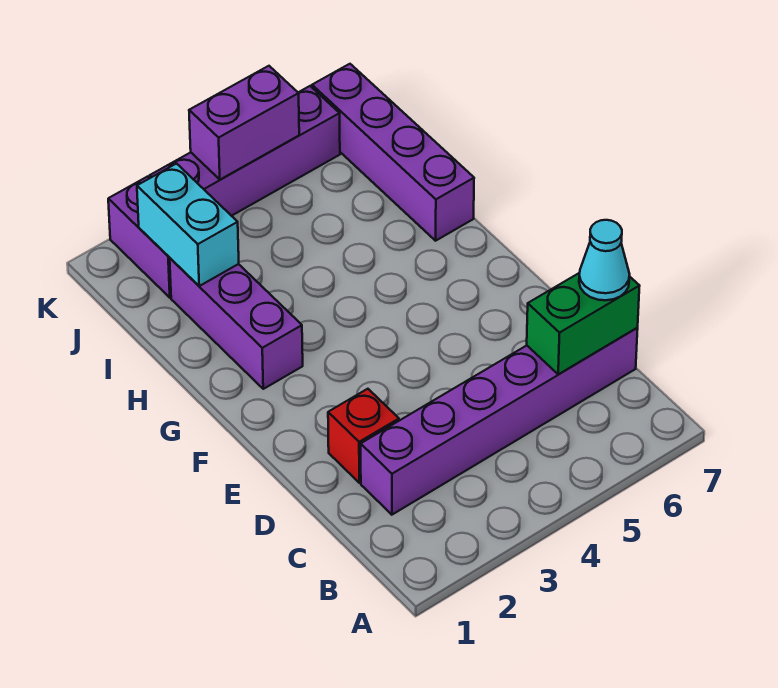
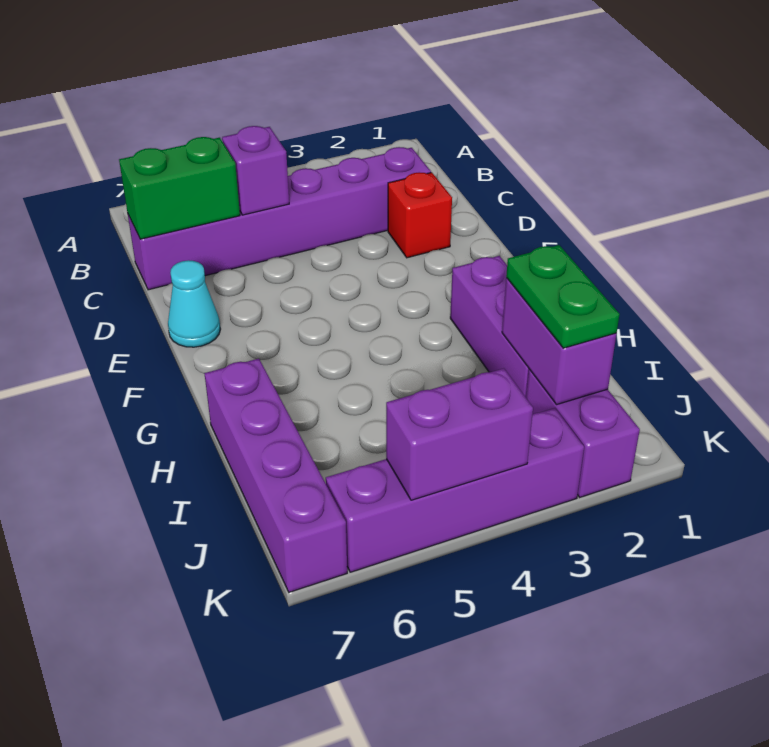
none -> purple 1x1 brick [222,126,289,215]
cyan 1x1 cone [579,220,630,300] -> cyan 1x1 cone moved to [168,260,220,347]
cyan 1x2 brick [137,164,239,286] -> purple 1x2 brick [502,278,616,404]
none -> green 1x2 plate [506,245,619,348]

